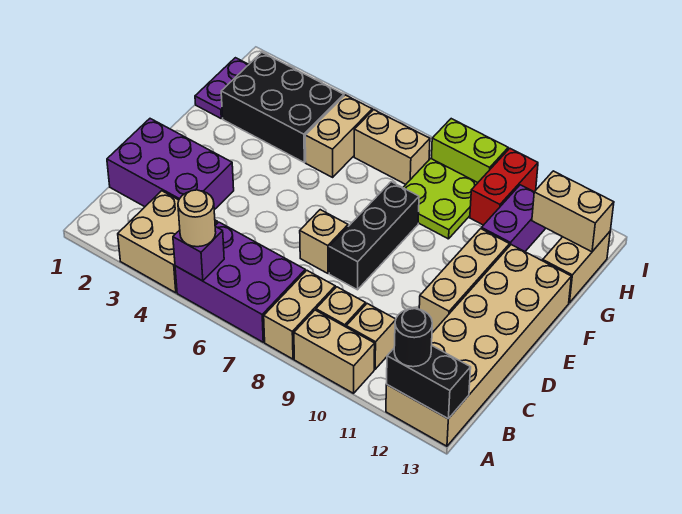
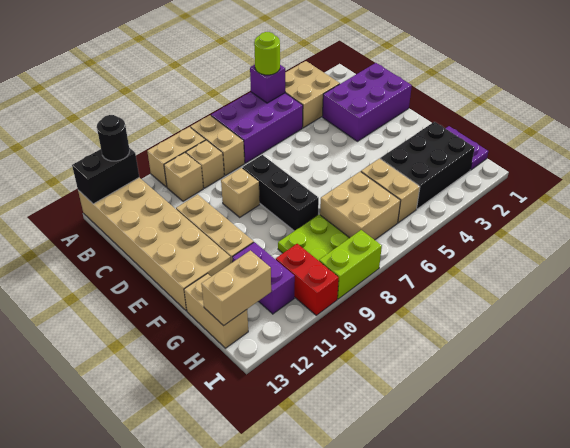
tan 1x1 round brick [178,190,216,247] -> lime 1x1 round brick [254,32,280,75]
tan 1x1 brick [300,210,348,273] -> tan 1x1 brick moved to [221,168,260,217]
tan 1x2 brick [354,110,430,184] -> tan 2x2 brick [320,171,401,240]

